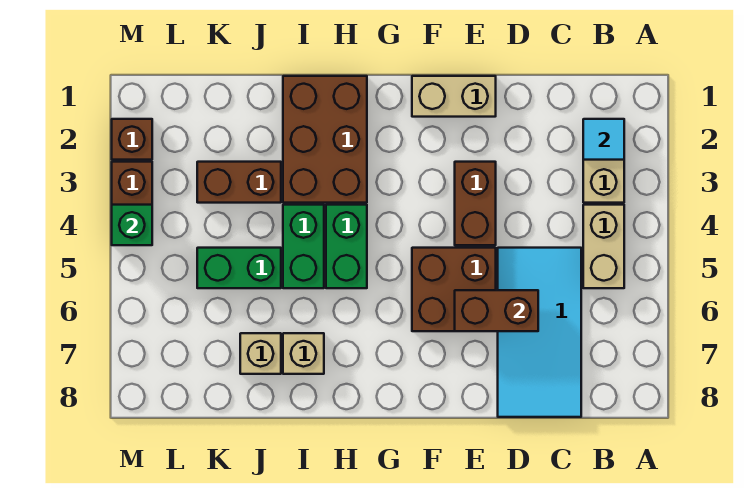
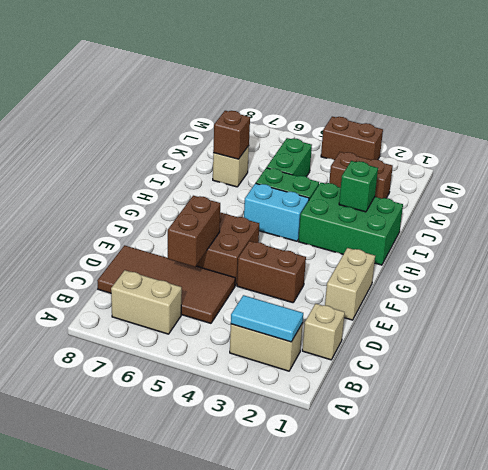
cyan 1x1 tile [583,119,624,160] -> cyan 1x2 tile [231,295,303,342]
tan 1x2 brick [583,205,624,288] -> tan 1x2 brick moved to [111,270,182,334]
cyan 2x4 tile [498,248,581,417] -> brown 2x4 tile [97,245,235,323]
brown 2x3 brick [283,76,367,203] -> green 2x3 brick [298,183,403,265]
green 1x2 brick [326,205,367,288] -> cyan 1x2 brick [244,183,309,241]
tan 1x1 brick [283,333,324,374] -> tan 1x1 brick moved to [302,304,345,360]
brown 1x2 brick [197,162,281,203] -> brown 1x2 brick turned to [329,152,393,199]
brown 1x1 brick [112,119,152,160] -> brown 1x1 brick moved to [213,111,250,159]
green 1x1 brick [112,205,152,245] -> green 1x1 brick moved to [339,161,378,212]

